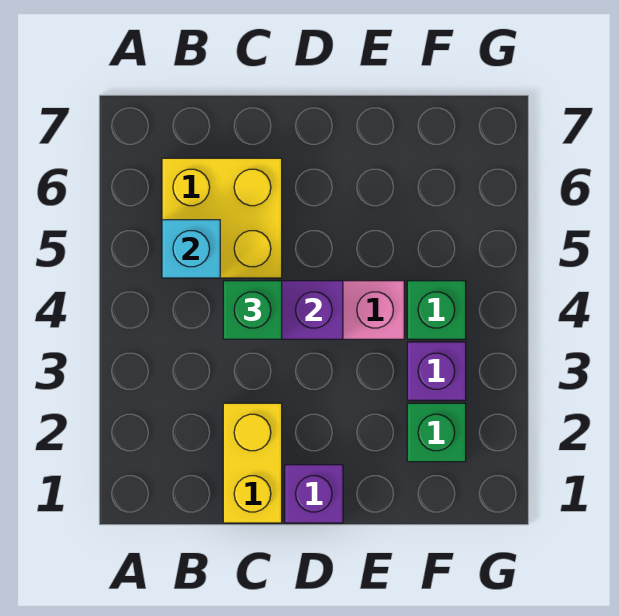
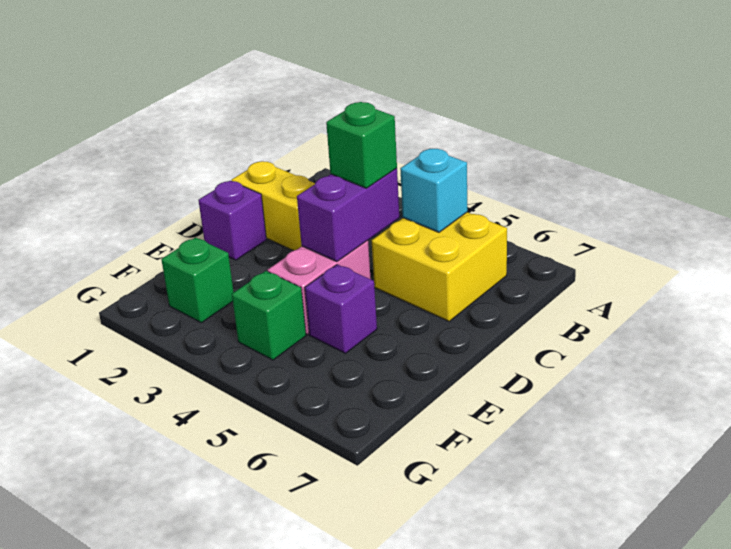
purple 1x1 brick [407,342,466,400] -> purple 1x1 brick moved to [305,264,377,353]

